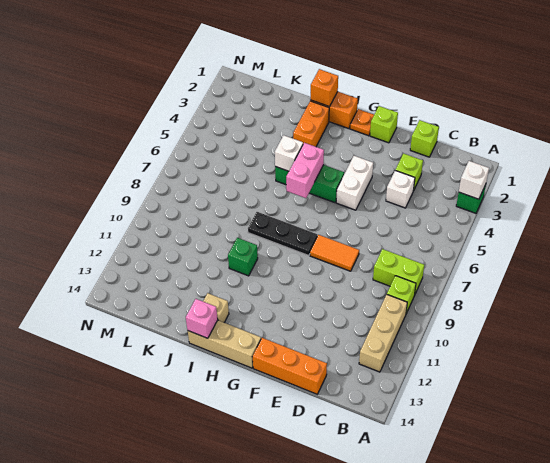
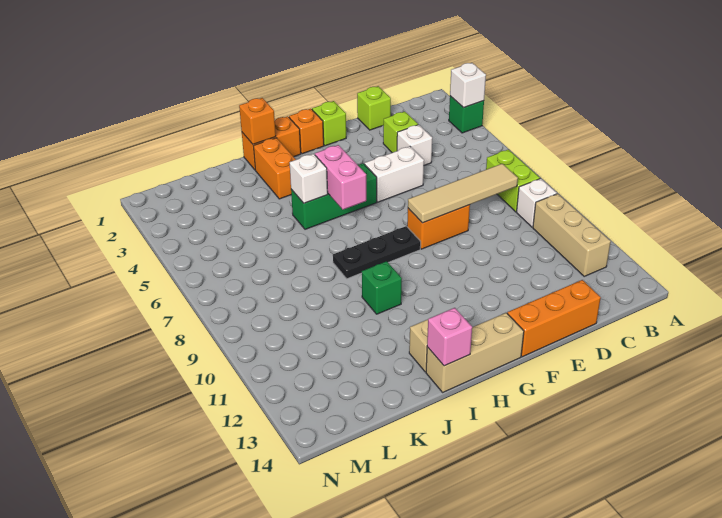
lime 1x2 brick [373,249,424,294] -> lime 1x2 brick turned to [486,150,540,212]
lime 1x1 brick [387,276,416,313] -> white 1x1 brick [516,179,557,227]
none -> tan 1x4 tile [408,164,518,223]
orange 1x2 tile [310,235,359,271] -> orange 1x2 brick [407,205,470,249]
white 1x2 brick [336,156,373,210] -> white 1x2 brick turned to [364,147,424,202]
orange 1x1 plate [350,109,374,136] -> orange 1x1 brick [289,109,324,154]

